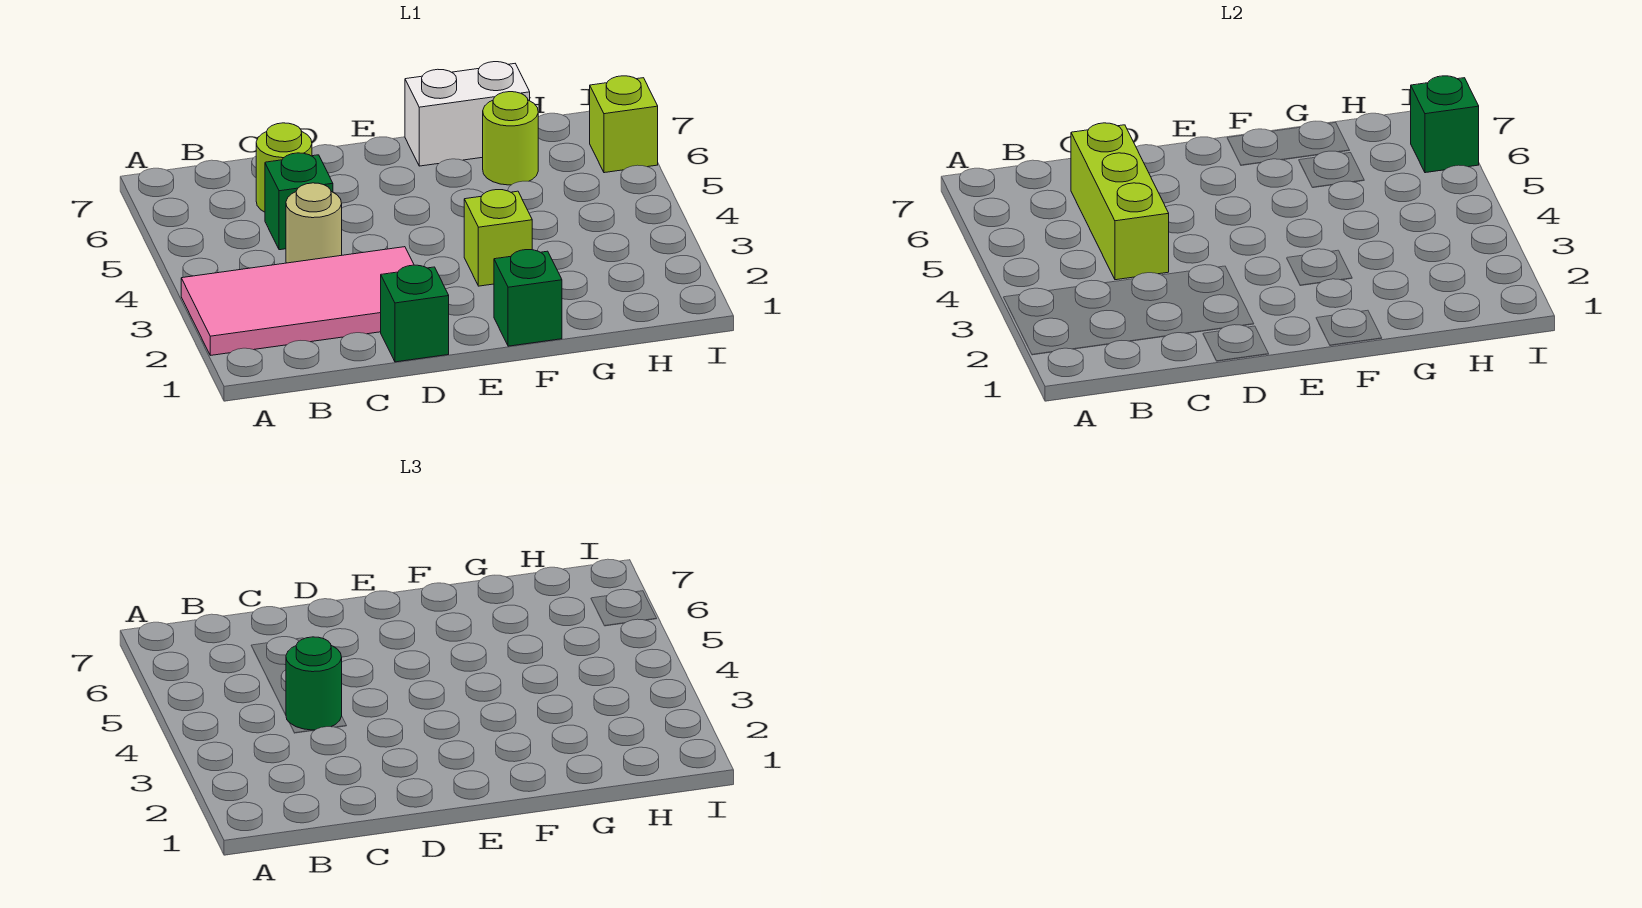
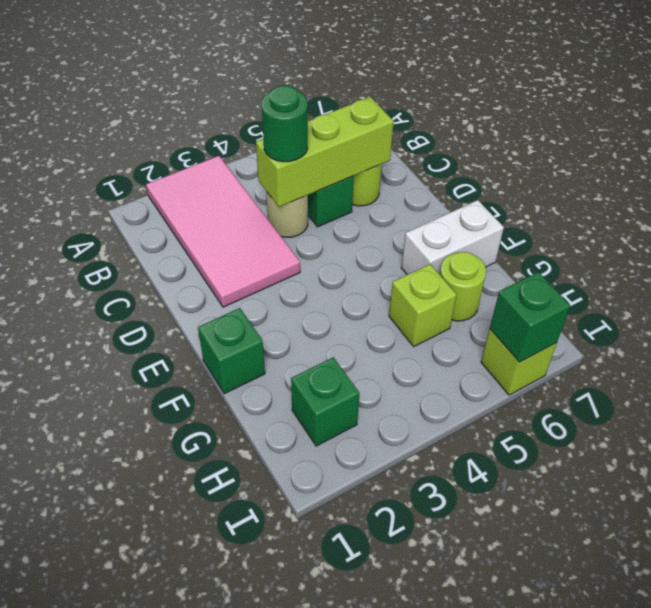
green 1x1 brick [381,265,449,362] -> green 1x1 brick moved to [291,357,360,446]
lime 1x1 brick [464,190,532,286] -> lime 1x1 brick moved to [389,264,457,346]
white 1x2 brick [405,62,530,166] -> white 1x2 brick turned to [401,200,504,275]

